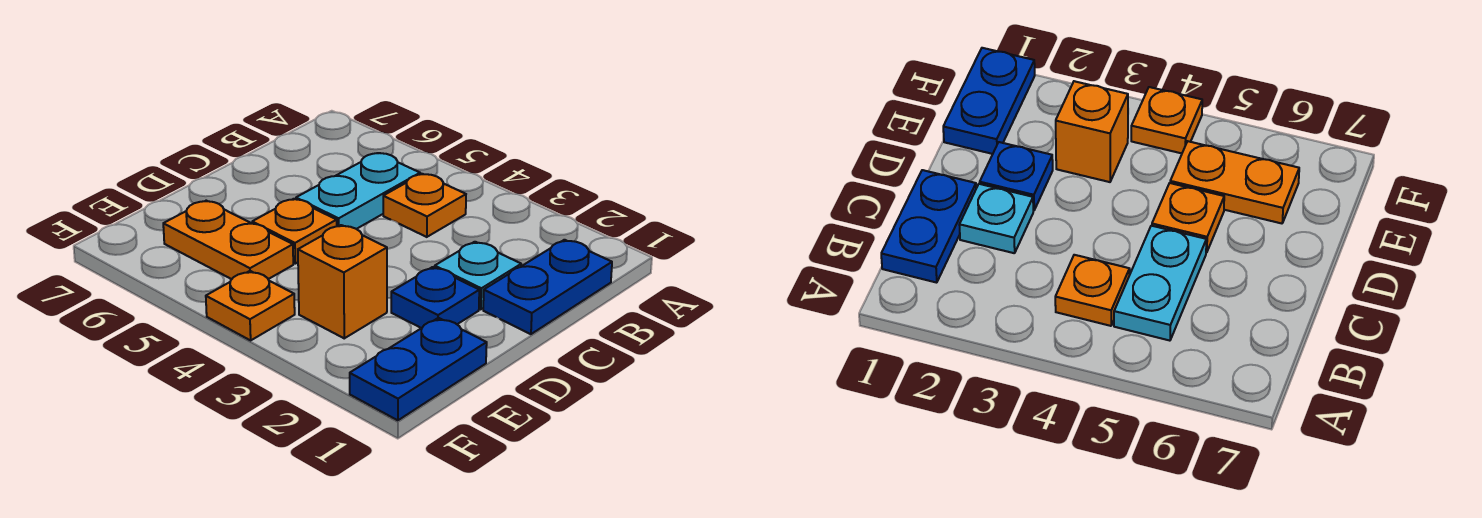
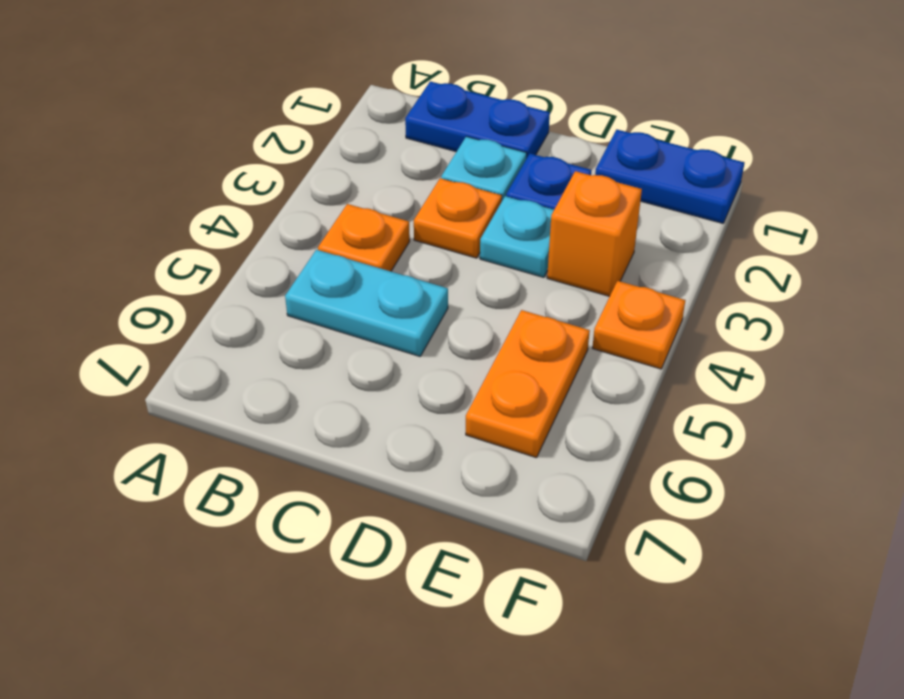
none -> cyan 1x1 plate [480,196,554,277]
orange 1x1 plate [252,199,337,264] -> orange 1x1 plate moved to [414,178,502,258]

